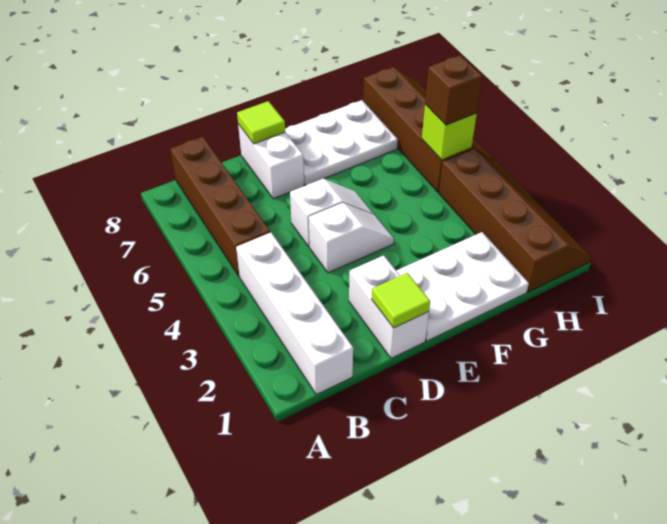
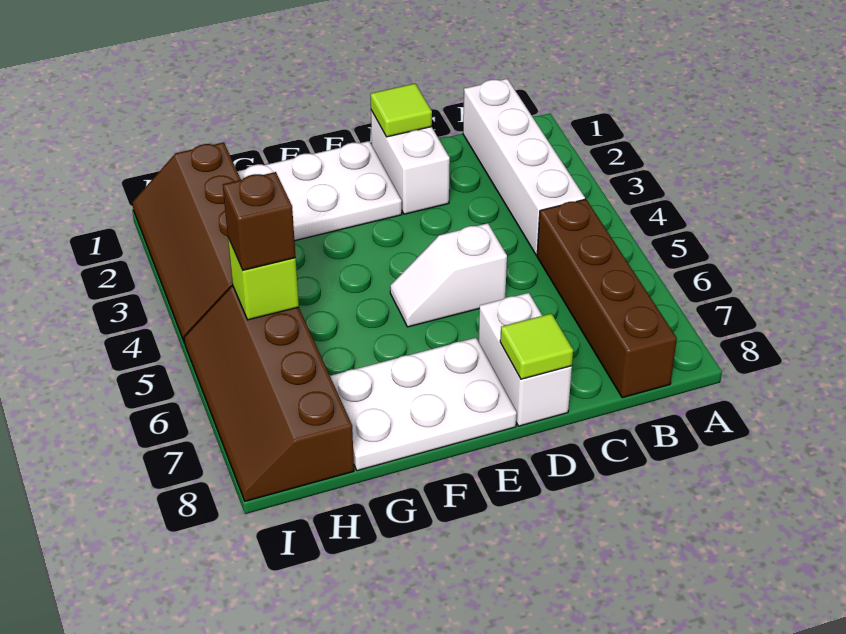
white 1x2 slope [309,203,394,273] -> none

